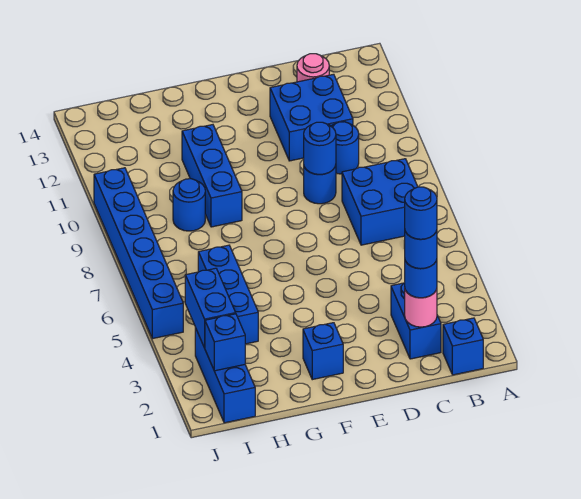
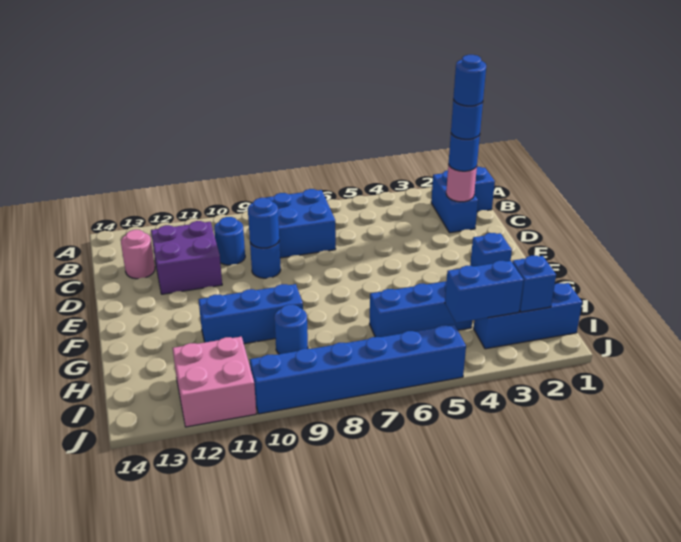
blue 1x2 brick [391,283,441,359] -> blue 1x2 brick turned to [431,170,478,233]
blue 2x2 brick [270,74,353,161] -> purple 2x2 brick [151,221,222,294]
none -> pink 2x2 brick [173,337,256,427]

